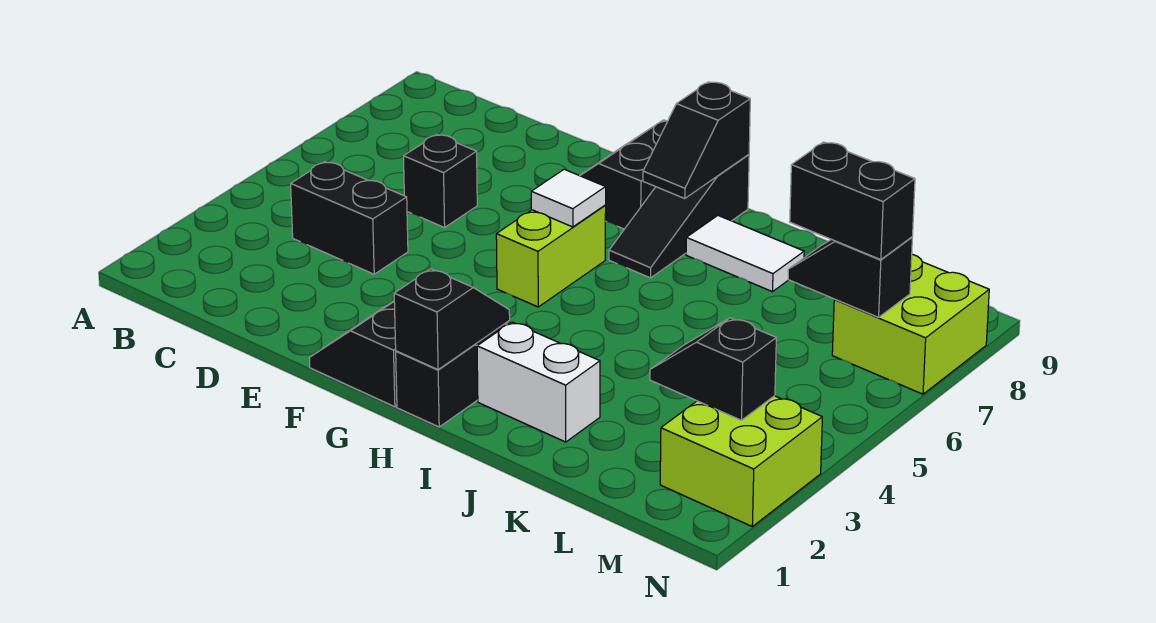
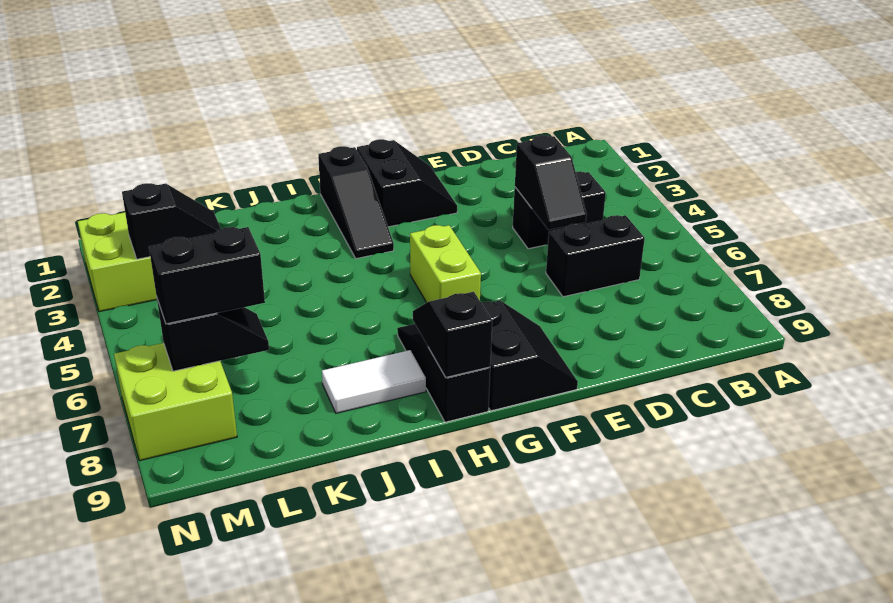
black 1x1 brick [404,134,477,228] -> black 1x2 brick [546,215,645,297]
white 1x1 tile [531,169,606,227] -> none
black 1x2 slope [394,269,510,370] -> black 1x2 slope moved to [515,135,587,230]
white 1x2 brick [477,322,600,442] -> none

